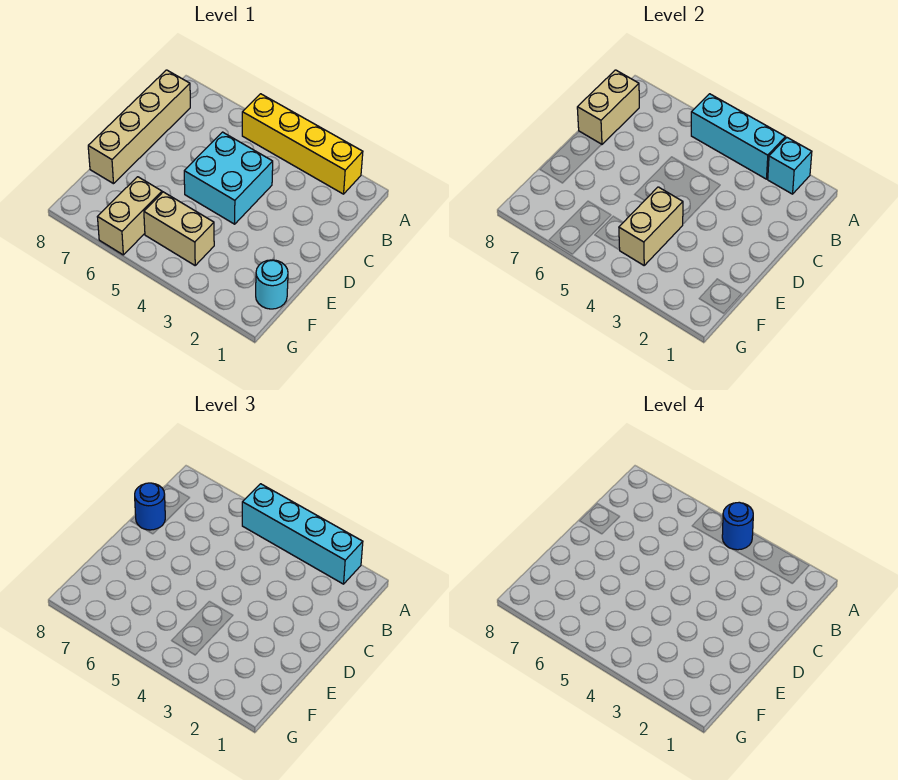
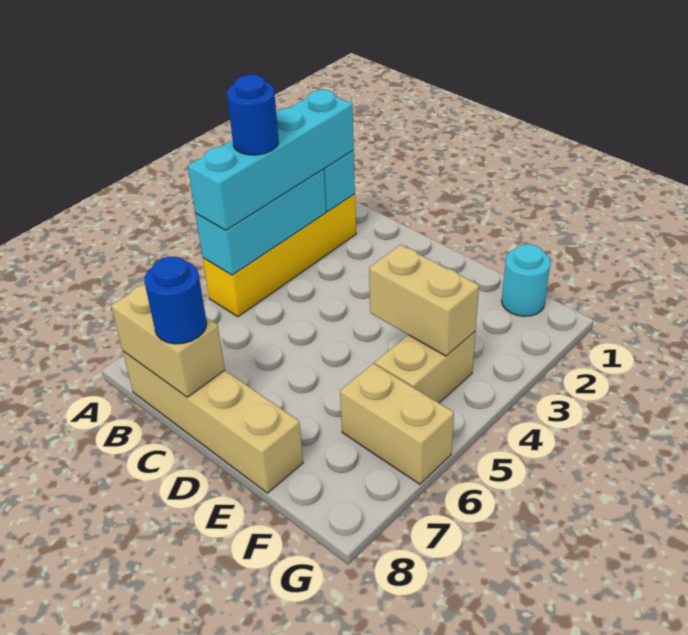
cyan 2x2 brick [184,132,273,224] -> none

